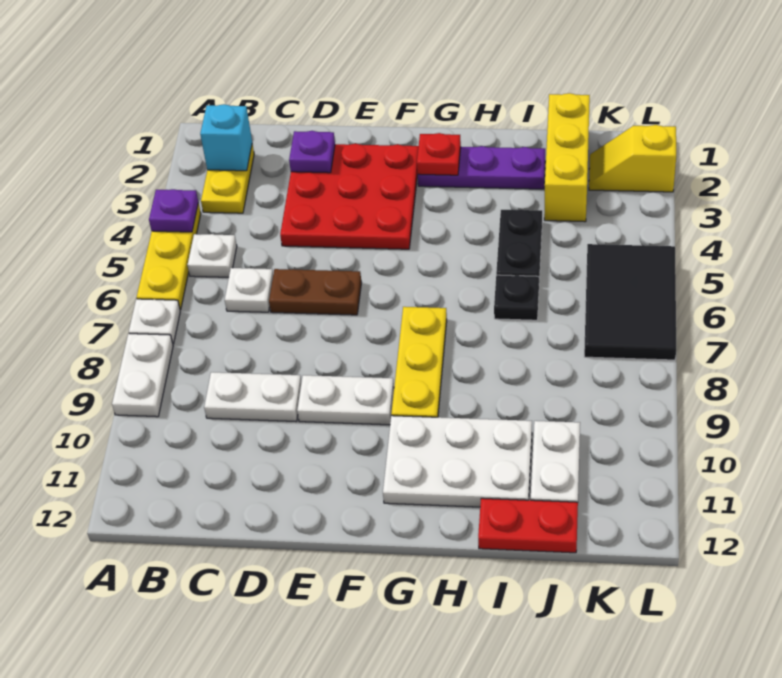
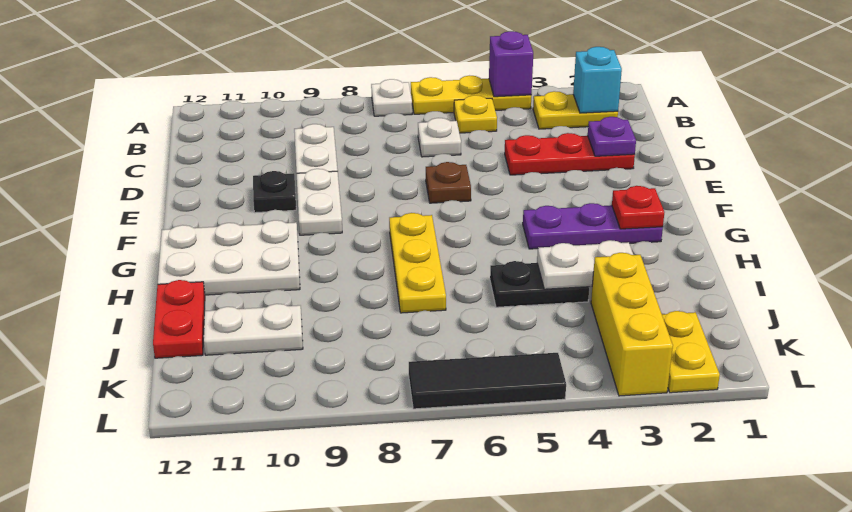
purple 1x1 plate [149,189,198,232] -> purple 1x1 brick [489,31,533,97]
white 1x2 plate [112,334,173,417] -> white 1x2 plate moved to [537,240,633,289]
white 1x1 plate [188,234,237,277] -> yellow 1x1 plate [454,95,497,133]
red 3x3 plate [280,144,419,249] -> red 1x3 plate [505,133,635,175]
brown 1x2 plate [269,269,362,315] -> brown 1x1 plate [426,162,471,203]
purple 1x3 plate [418,146,545,189] -> purple 1x3 plate turned to [523,203,663,249]
yellow 1x3 plate [391,307,447,417] -> yellow 1x3 plate turned to [389,213,446,313]
white 2x3 plate [383,416,532,507] -> white 2x3 plate turned to [158,220,300,295]
black 1x1 plate [494,275,539,320] -> black 1x1 plate moved to [253,171,296,213]
yellow 1x3 brick [544,93,590,222] -> yellow 1x3 brick turned to [591,253,673,396]
yellow 1x2 slope [589,125,676,192] -> yellow 1x2 plate [662,311,720,393]
black 2x3 tile [584,244,676,360] -> black 1x3 tile [409,353,566,409]

